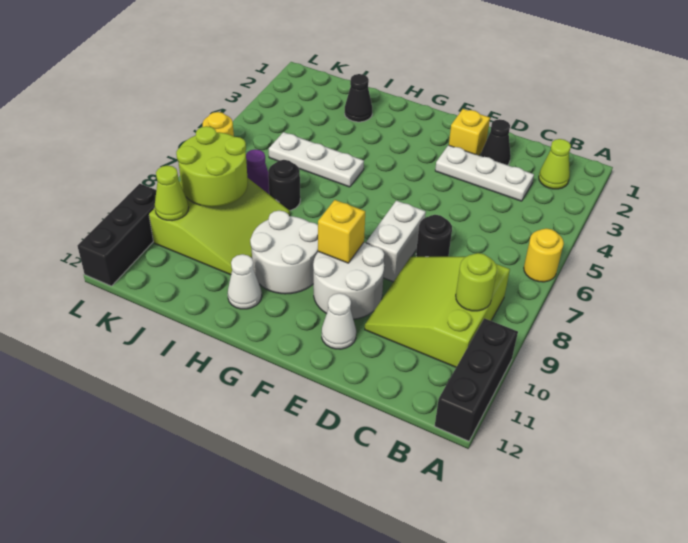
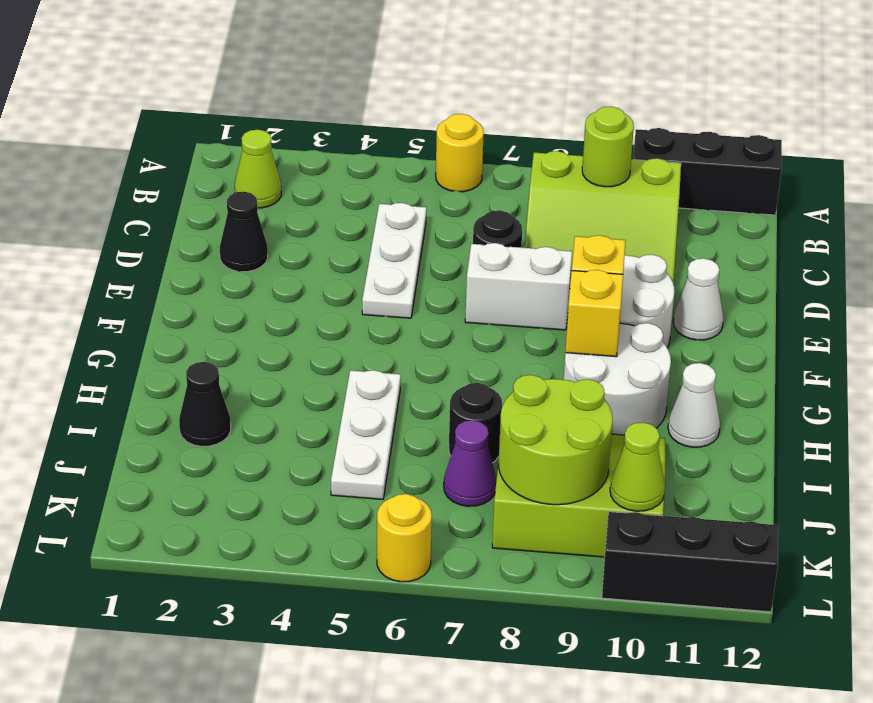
white 1x3 plate [435,145,534,201] -> white 1x3 plate moved to [362,203,426,318]
yellow 1x1 brick [449,109,490,155] -> yellow 1x1 brick moved to [565,270,623,357]

